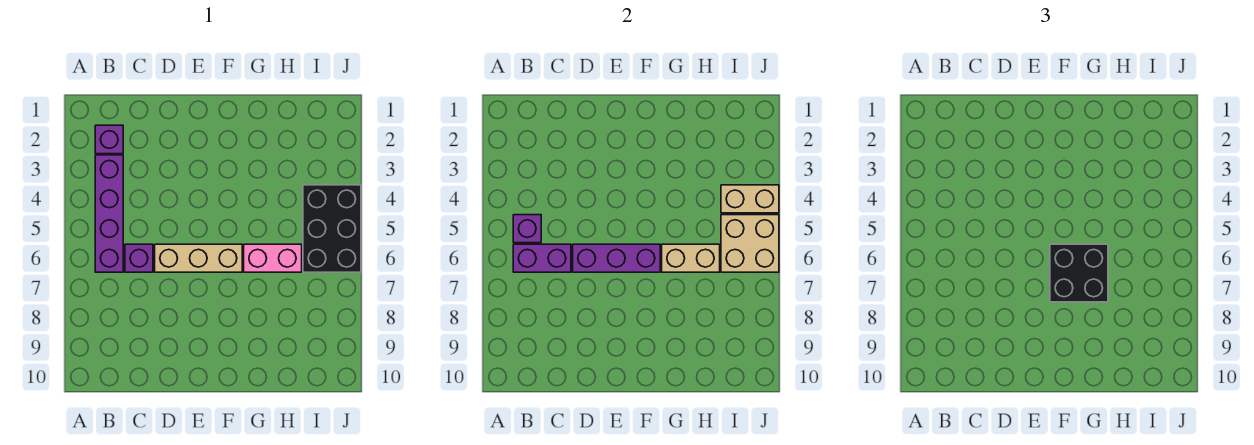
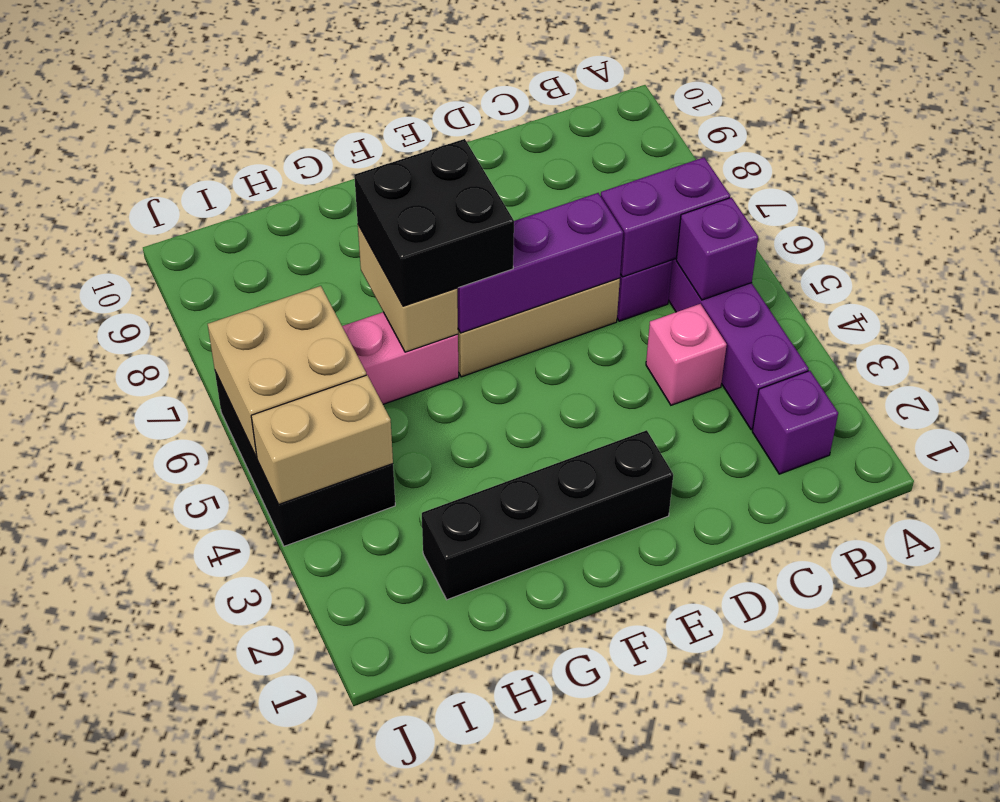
none -> pink 1x1 brick [646,304,727,405]
none -> black 1x4 brick [422,430,673,600]
tan 1x2 brick [662,244,720,272] -> tan 1x2 brick turned to [358,225,458,352]

